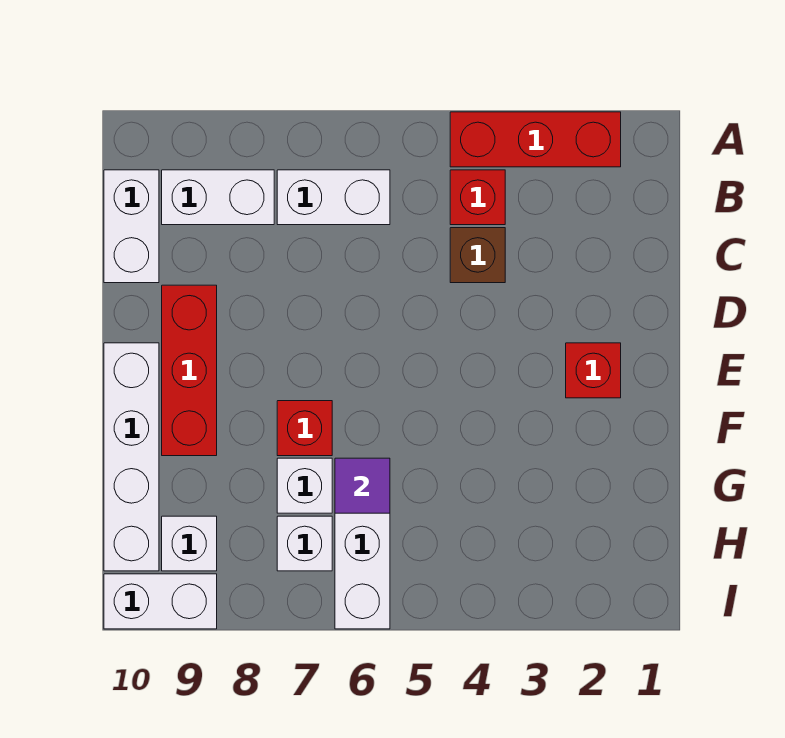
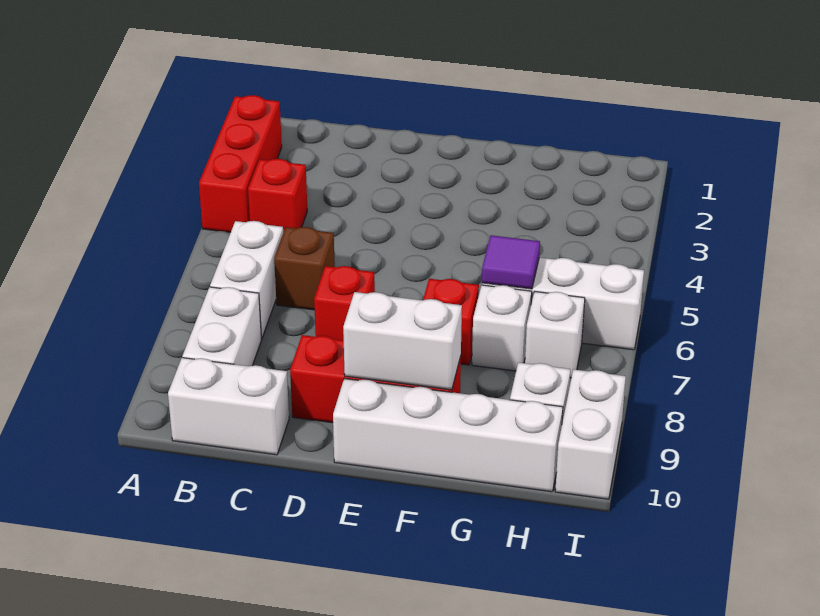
brown 1x1 brick [450,228,505,283] -> brown 1x1 brick moved to [274,227,335,310]
red 1x1 brick [566,343,621,398] -> red 1x1 brick moved to [314,266,375,340]
none -> white 1x2 brick [343,292,462,390]

